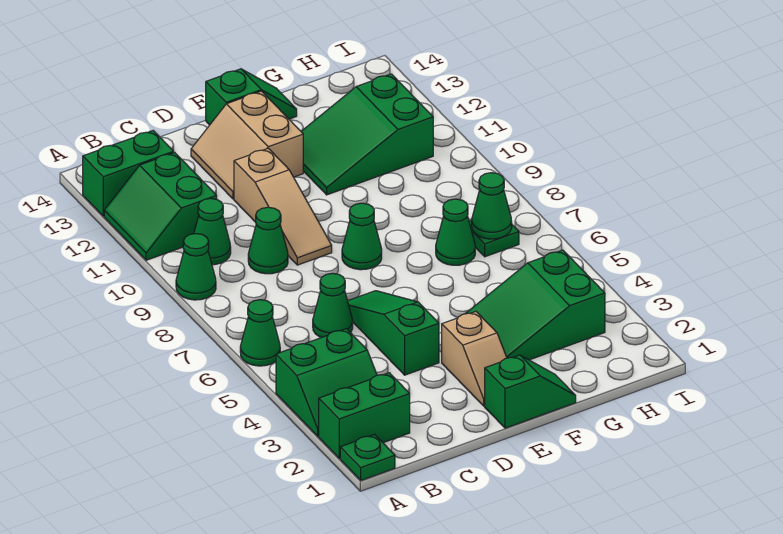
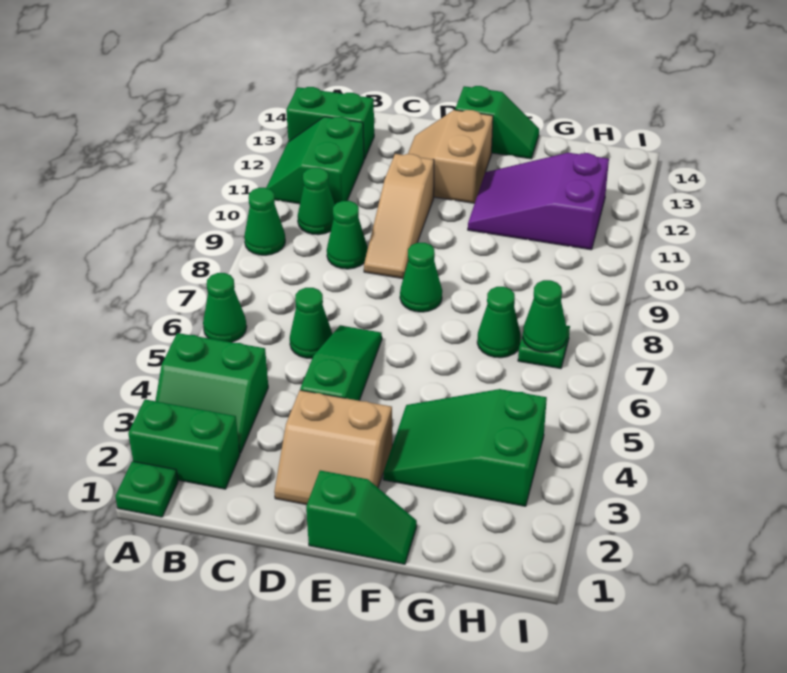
tan 1x2 slope [442,312,507,406] -> tan 2x2 slope [274,390,392,505]
green 2x3 slope [301,74,433,195] -> purple 2x3 slope [468,153,609,250]

